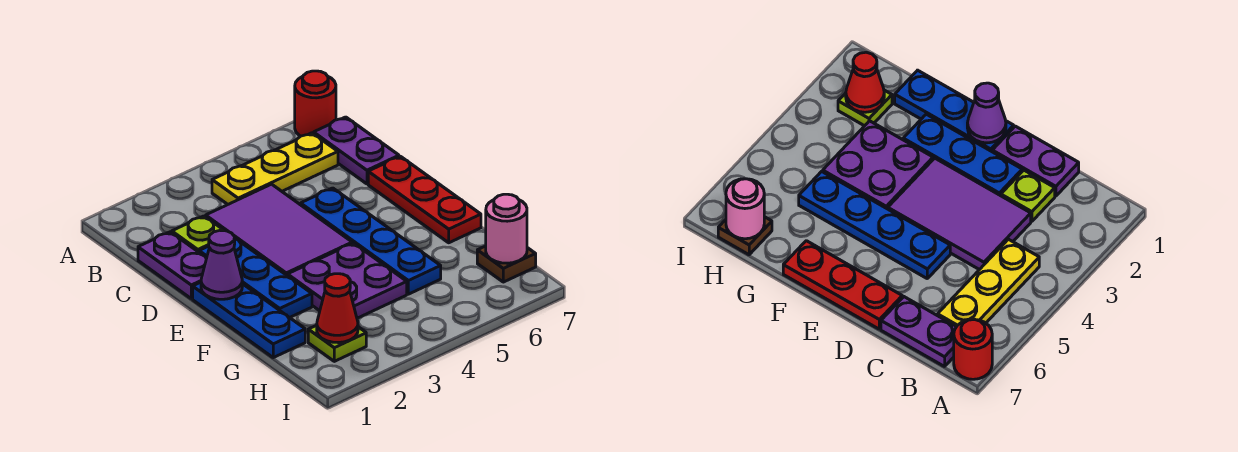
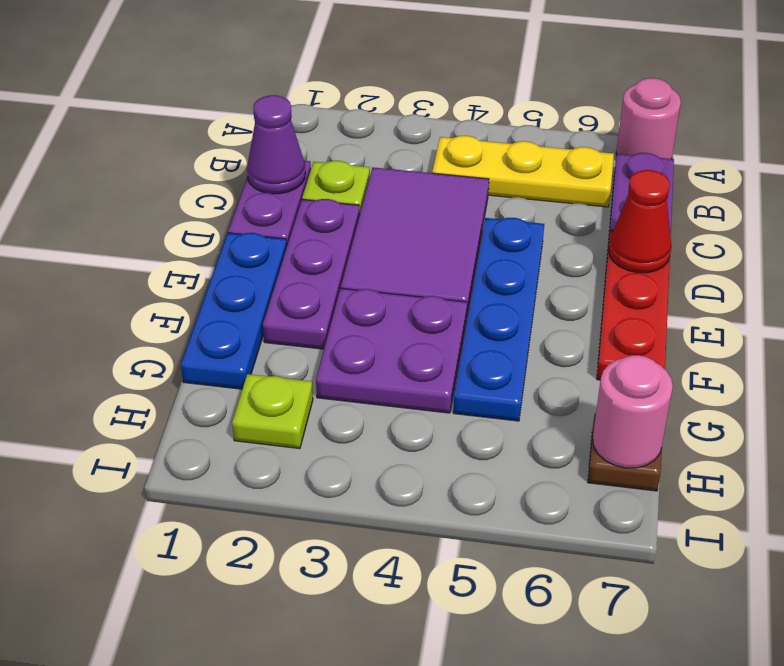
red 1x1 round brick [295,71,336,136] -> pink 1x1 round brick [616,78,681,159]
blue 1x3 plate [199,239,312,318] -> purple 1x3 plate [263,199,360,349]
purple 1x1 cone [201,231,242,299] -> purple 1x1 cone moved to [247,95,305,194]
red 1x1 cone [317,274,358,343] -> red 1x1 cone moved to [609,170,672,273]

